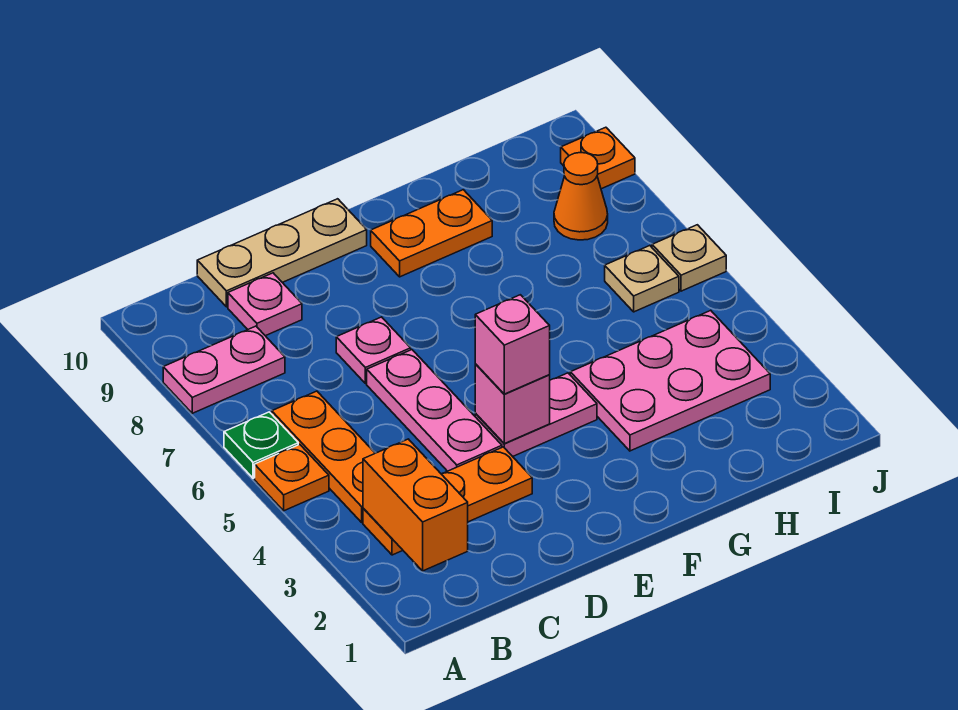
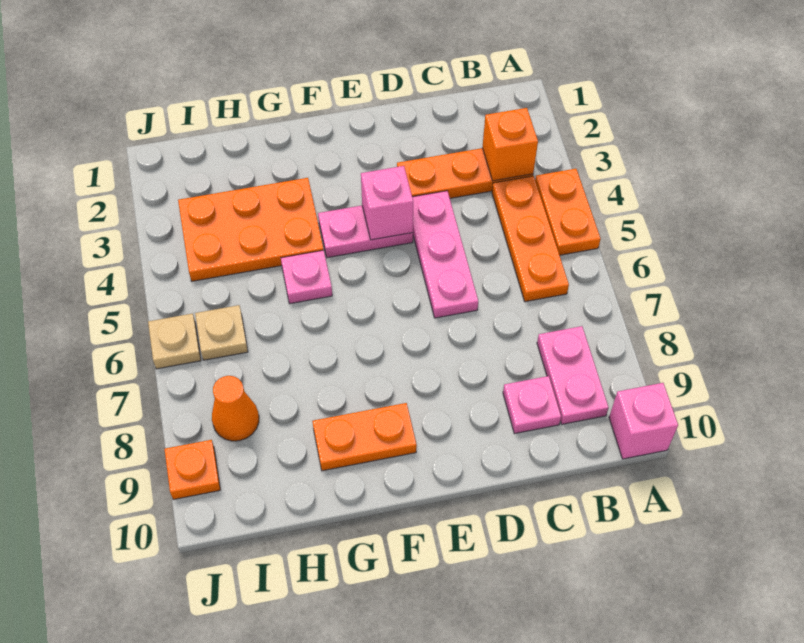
orange 1x1 plate [255,444,329,511] -> orange 1x2 plate [535,169,601,255]
green 1x1 plate [224,412,298,478] -> none
pink 1x2 plate [163,326,285,413] -> pink 1x2 plate turned to [537,326,609,424]
orange 1x2 brick [363,439,468,571] -> orange 1x1 brick [482,108,538,181]
tan 1x3 plate [197,199,367,307] -> none
pink 1x1 plate [336,317,411,383] -> pink 1x1 plate moved to [281,250,332,304]
pink 1x1 brick [475,295,550,394] -> pink 1x1 brick moved to [609,383,678,459]
pink 2x3 plate [570,310,770,451] -> orange 2x3 plate [178,178,324,281]

